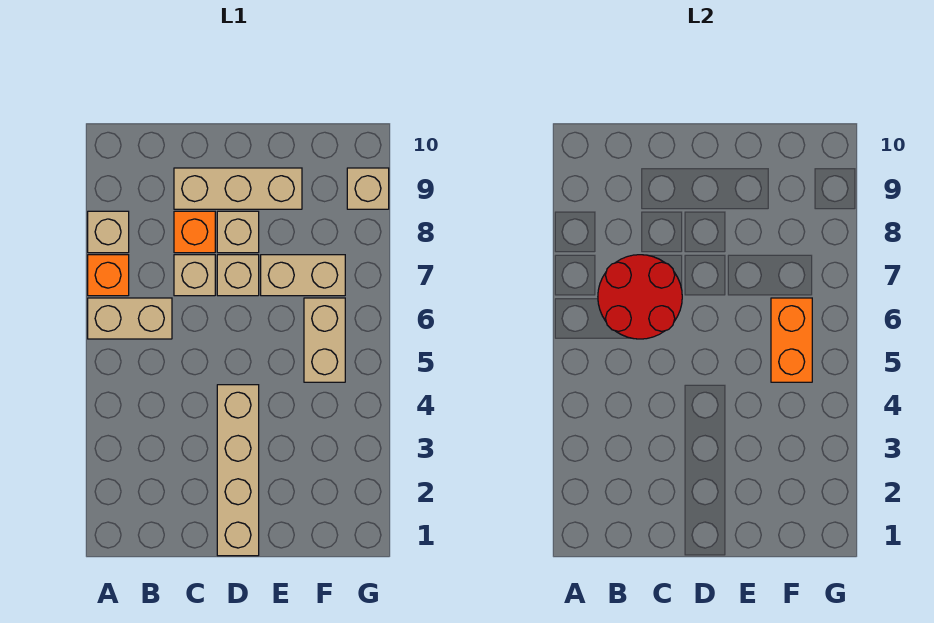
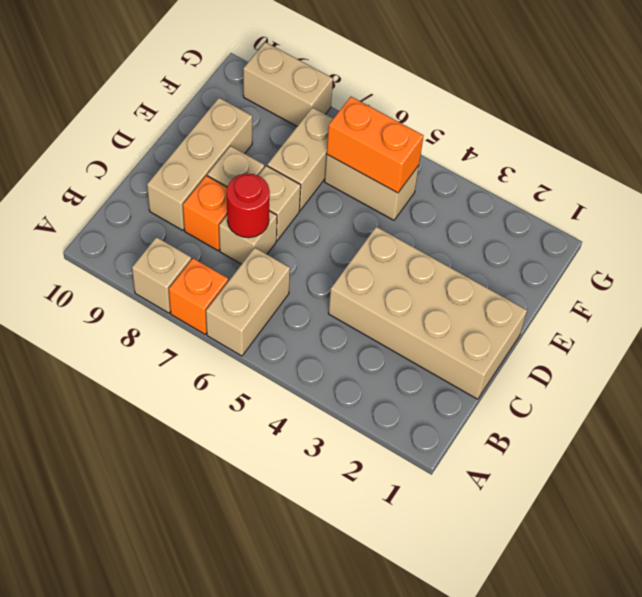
red 2x2 round brick [598,255,682,339] -> red 1x1 round brick [227,173,270,238]
tan 1x4 brick [217,385,259,556] -> tan 2x4 brick [329,227,527,399]
tan 1x1 brick [347,168,389,209] -> tan 1x2 brick [243,42,333,126]

